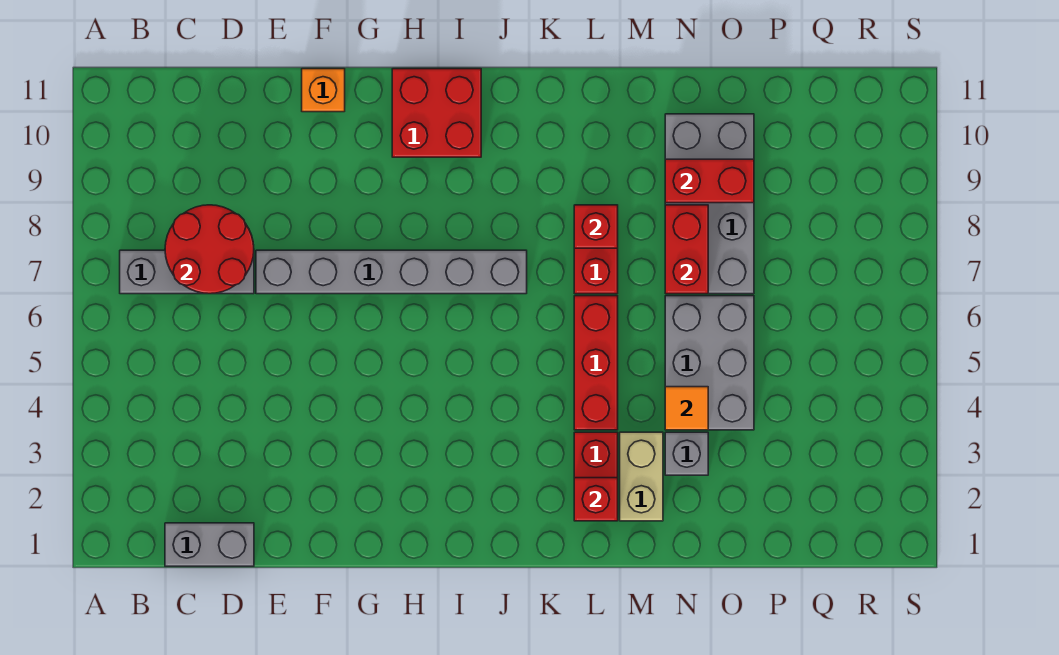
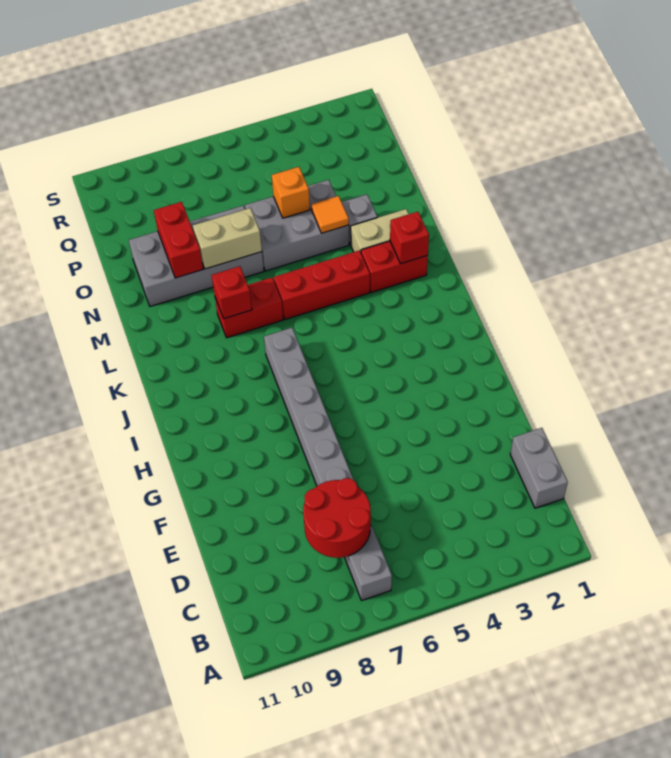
orange 1x1 brick [302,69,345,112] -> orange 1x1 brick moved to [272,167,310,218]
red 2x2 brick [392,69,481,157] -> none
red 1x2 brick [665,205,708,294] -> tan 1x2 brick [193,208,262,269]

